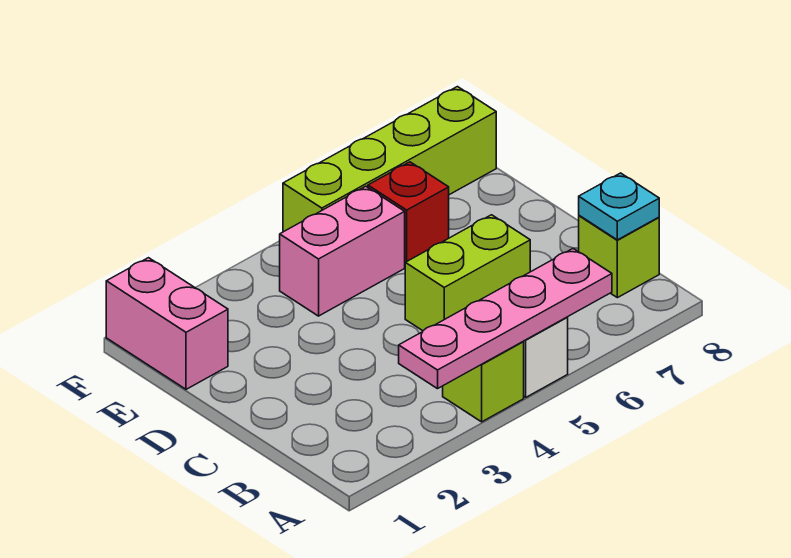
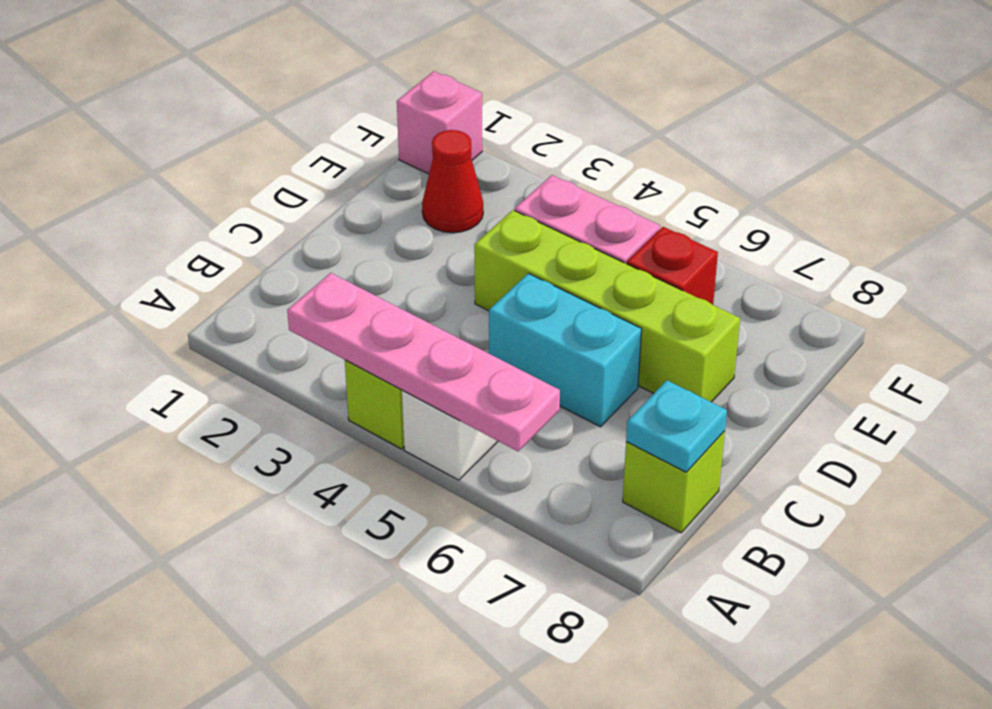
lime 1x2 brick [405,215,530,331] -> cyan 1x2 brick [489,273,642,427]
pink 1x2 brick [106,258,228,389] -> pink 1x1 brick [397,71,482,174]
none -> red 1x1 cone [422,130,483,233]
lime 1x4 brick [283,87,496,232] -> lime 1x4 brick moved to [474,210,740,402]

